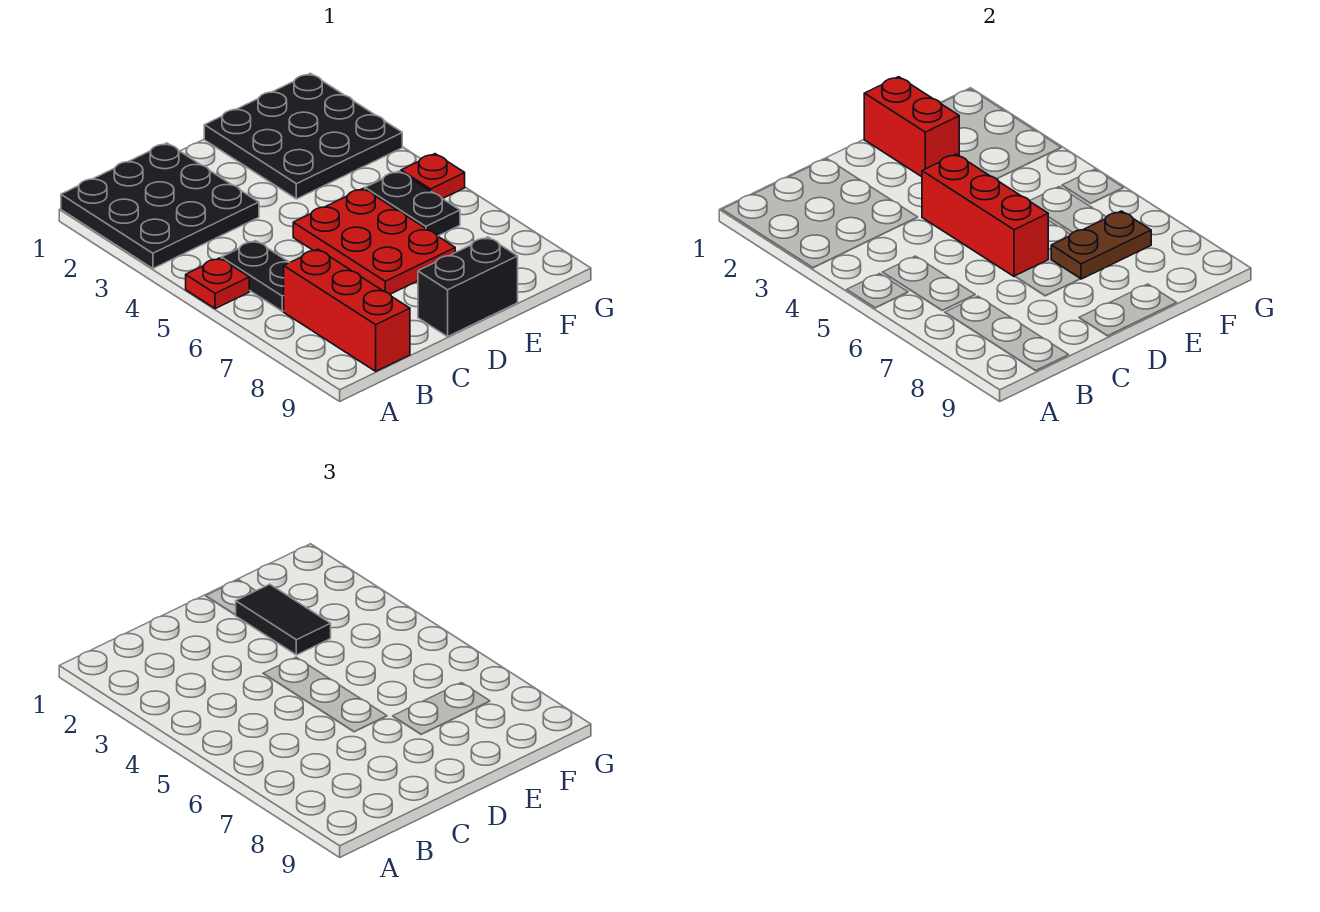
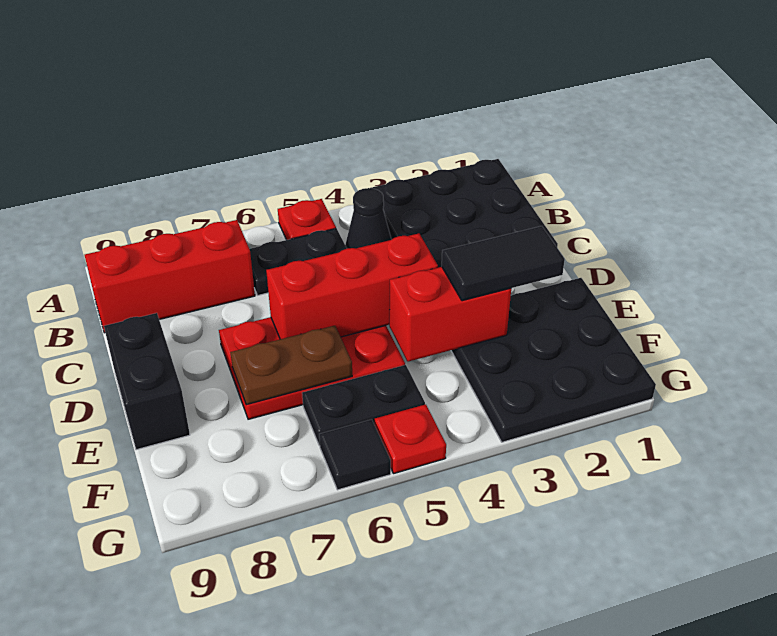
none -> black 1x1 cone [345,188,391,249]
red 1x2 brick [864,77,959,177] -> red 1x2 brick moved to [389,267,511,362]
brown 1x2 plate [1051,211,1151,279] -> brown 1x2 plate turned to [230,326,352,405]
none -> black 1x1 tile [319,419,391,490]

